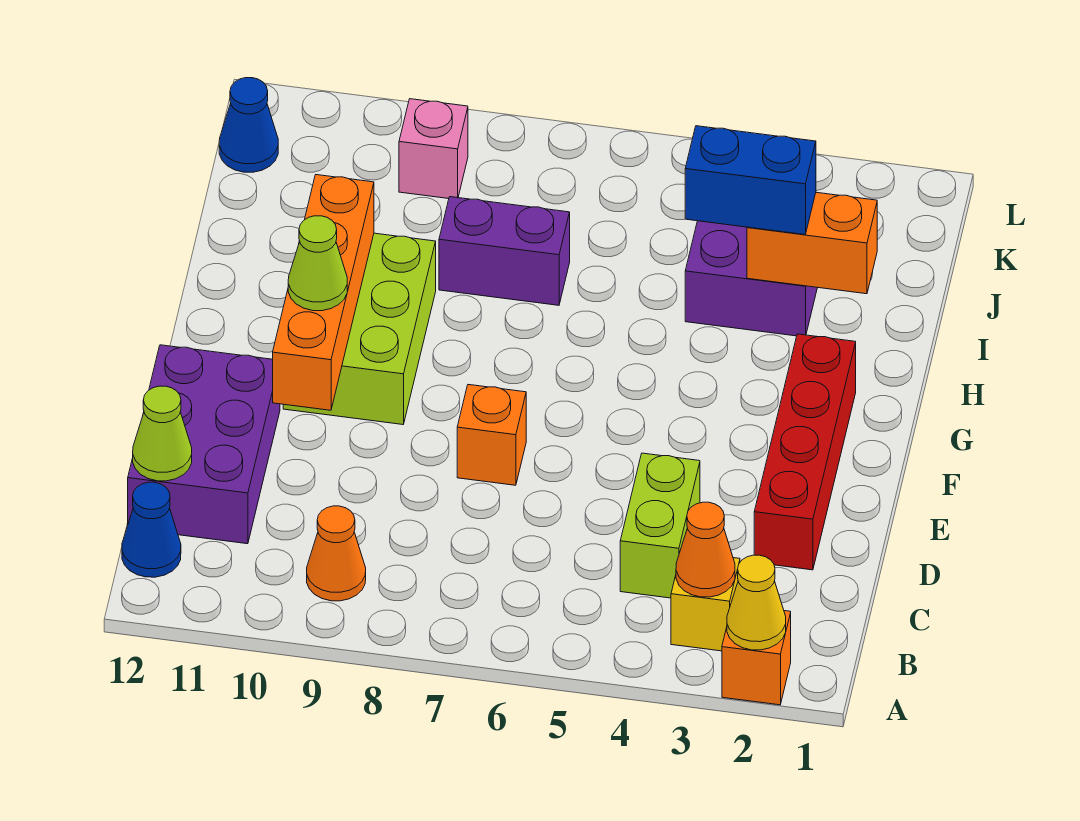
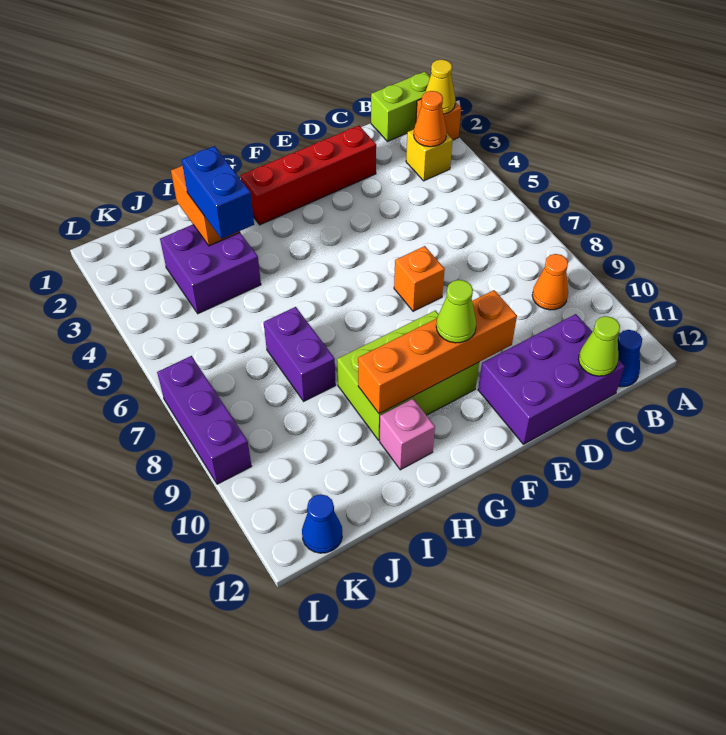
lime 1x2 brick [620,453,700,598] -> lime 1x2 brick moved to [371,72,430,142]
pink 1x1 brick [399,99,468,199] -> pink 1x1 brick moved to [380,399,435,470]
none -> purple 1x3 brick [157,356,252,484]

